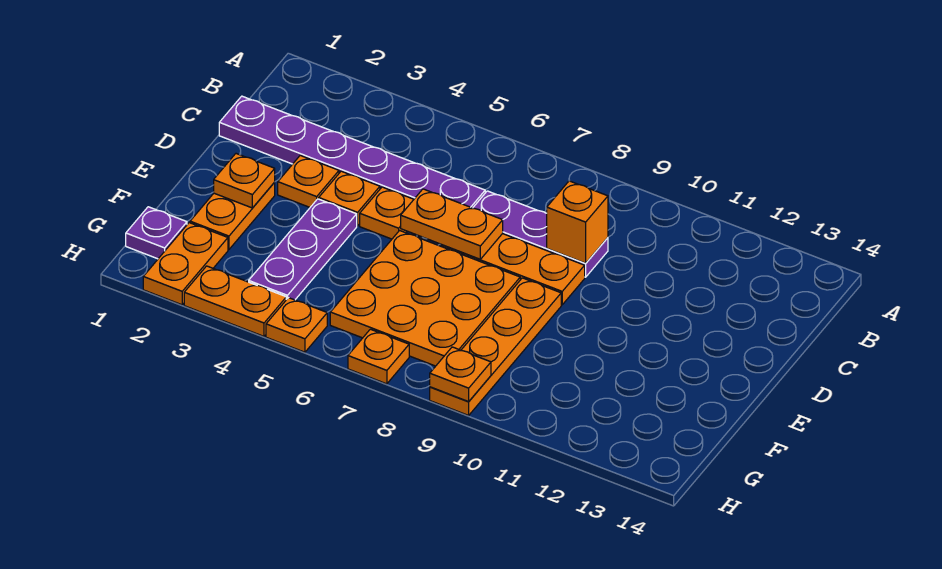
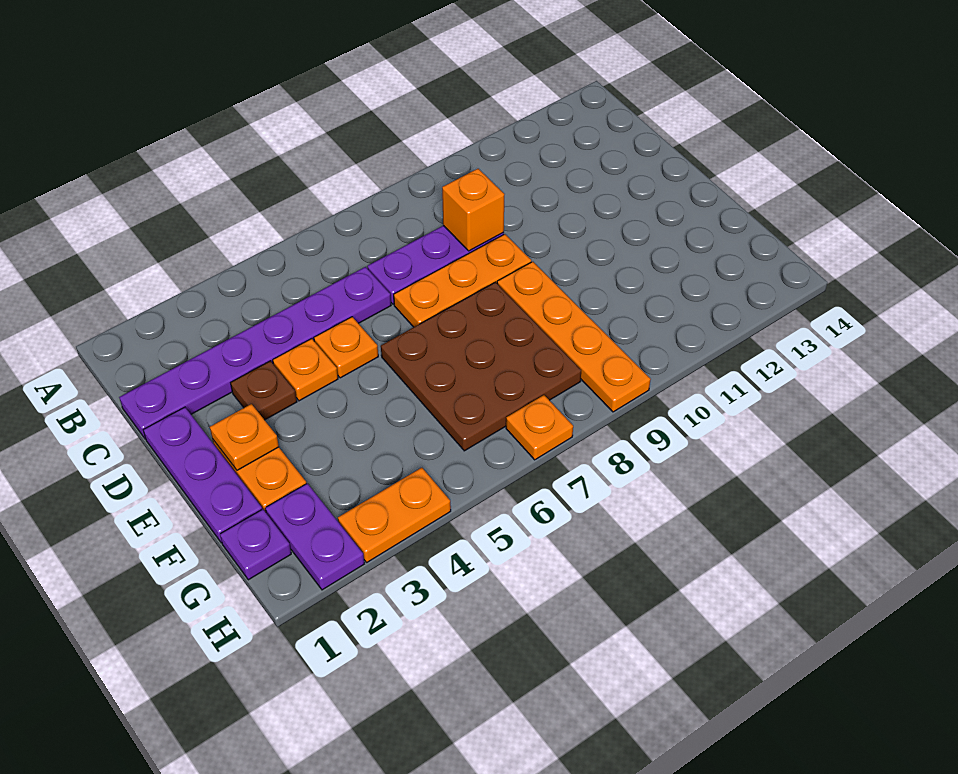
orange 1x1 plate [278,155,339,207] -> brown 1x1 plate [231,361,297,420]
orange 1x2 plate [401,189,503,259] -> none
purple 1x3 plate [249,199,357,300] -> purple 1x3 plate moved to [143,407,262,543]
orange 3x3 plate [330,231,520,366] -> brown 3x3 plate [381,282,581,451]
orange 1x2 plate [143,223,228,305] -> purple 1x2 plate [265,483,364,590]
orange 1x1 plate [266,298,327,352] -> none
orange 1x1 plate [430,347,491,402] -> none

